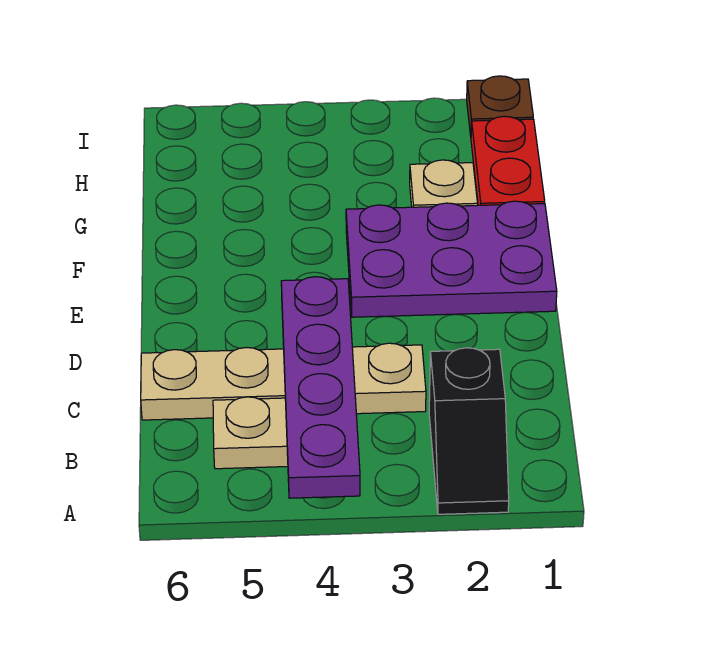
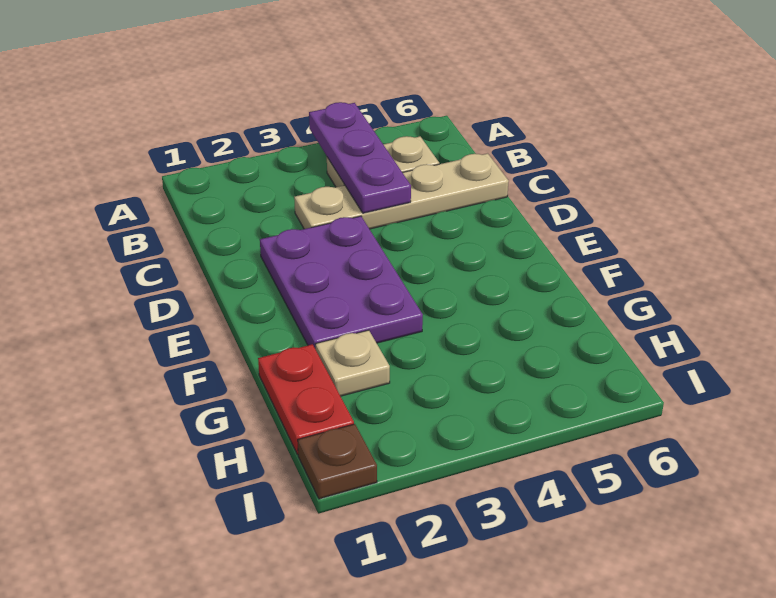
black 1x2 slope [429,348,509,514] -> none
purple 1x4 plate [281,277,360,498] -> purple 1x3 plate [309,102,411,213]
purple 2x3 plate [346,201,557,317] -> purple 2x3 plate turned to [260,216,423,349]

